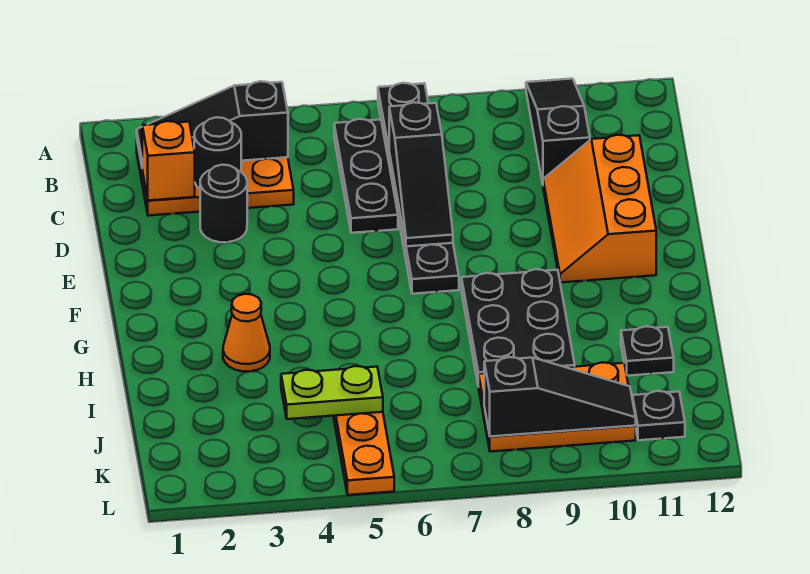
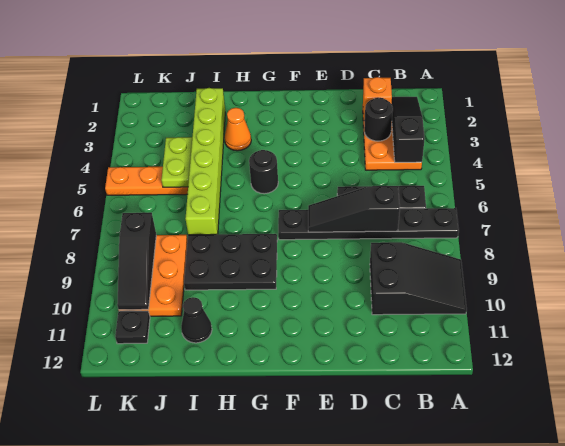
black 1x3 slope [526,79,590,184] -> black 2x3 slope [370,242,467,315]
black 1x1 round brick [200,165,247,242] -> black 1x1 round brick moved to [249,150,278,194]
orange 2x3 slope [543,135,656,283] -> none
none -> lime 1x6 brick [186,88,225,235]
black 1x1 plate [621,326,674,376] -> black 1x1 cone [181,297,212,343]

